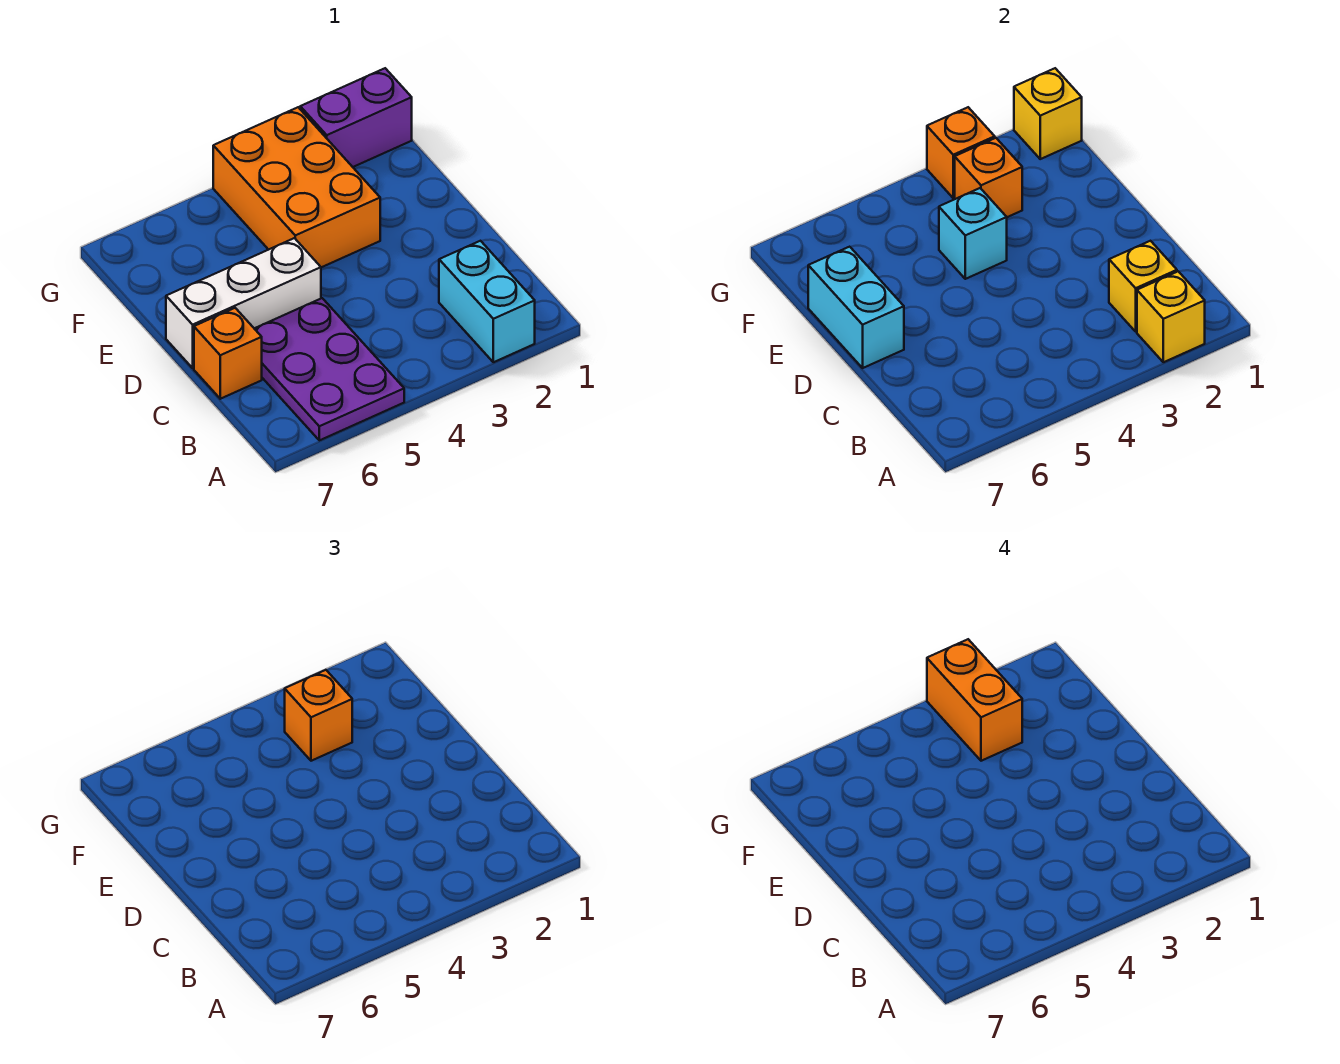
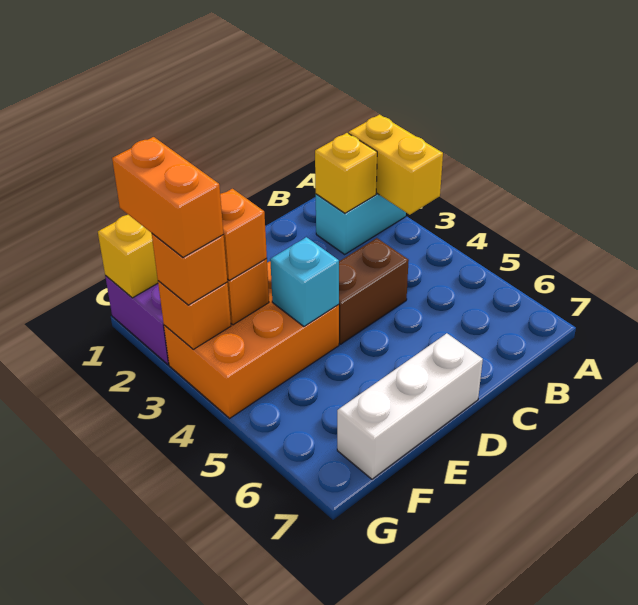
yellow 1x1 brick [1137,271,1205,362] -> yellow 1x2 brick [349,115,443,215]
purple 2x3 plate [254,298,404,440] -> none
none -> brown 1x2 brick [339,238,409,344]
orange 1x1 brick [194,308,262,399] -> orange 1x1 brick moved to [152,234,227,305]
white 1x3 brick [166,238,321,368] -> white 1x3 brick turned to [337,333,483,479]
cyan 1x2 brick [808,247,904,368] -> none
orange 1x2 brick [927,639,1022,761] -> orange 1x2 brick turned to [112,137,223,257]

